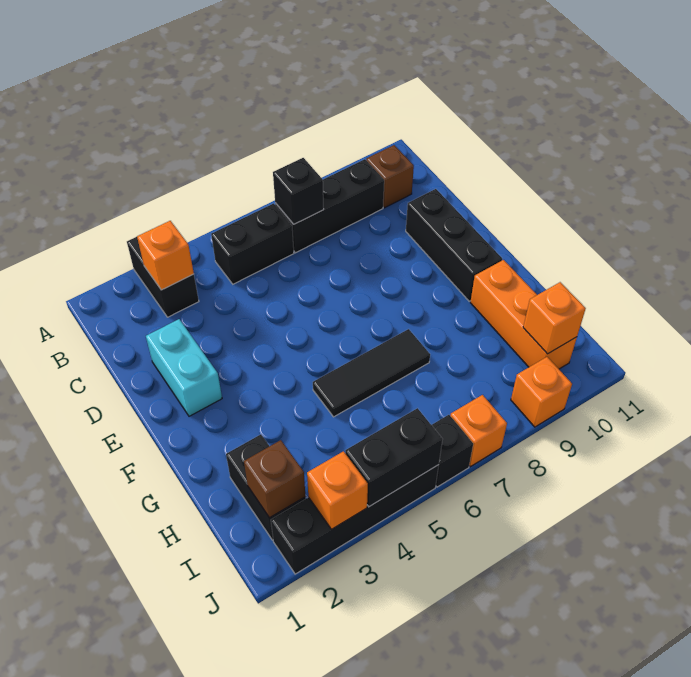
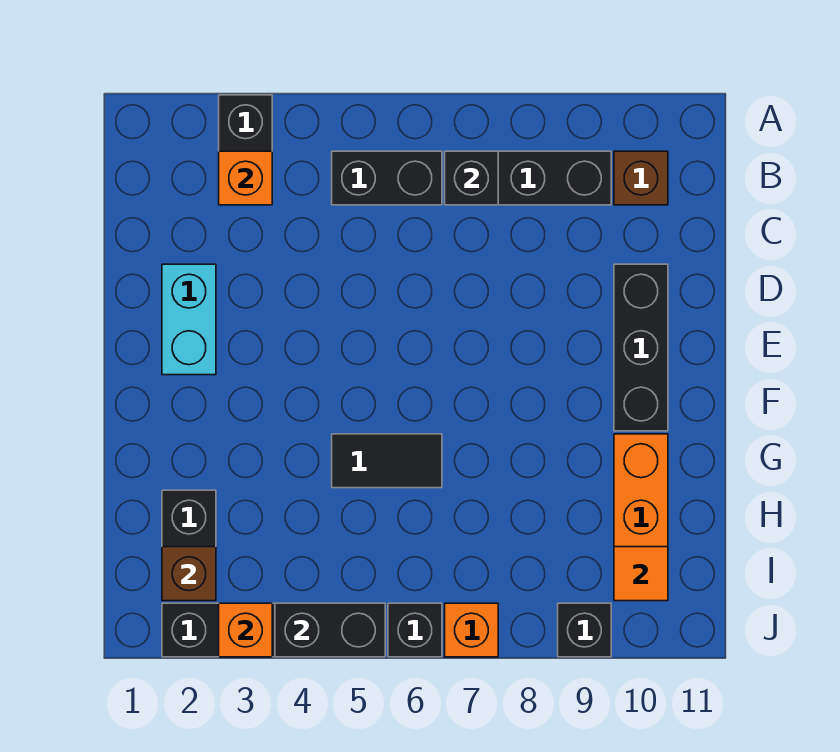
black 1x3 tile [313,329,430,417] -> black 1x2 tile [332,434,442,488]
orange 1x1 brick [523,282,586,354] -> orange 1x1 tile [614,547,668,601]
orange 1x1 brick [511,357,572,427] -> black 1x1 brick [558,603,611,657]

